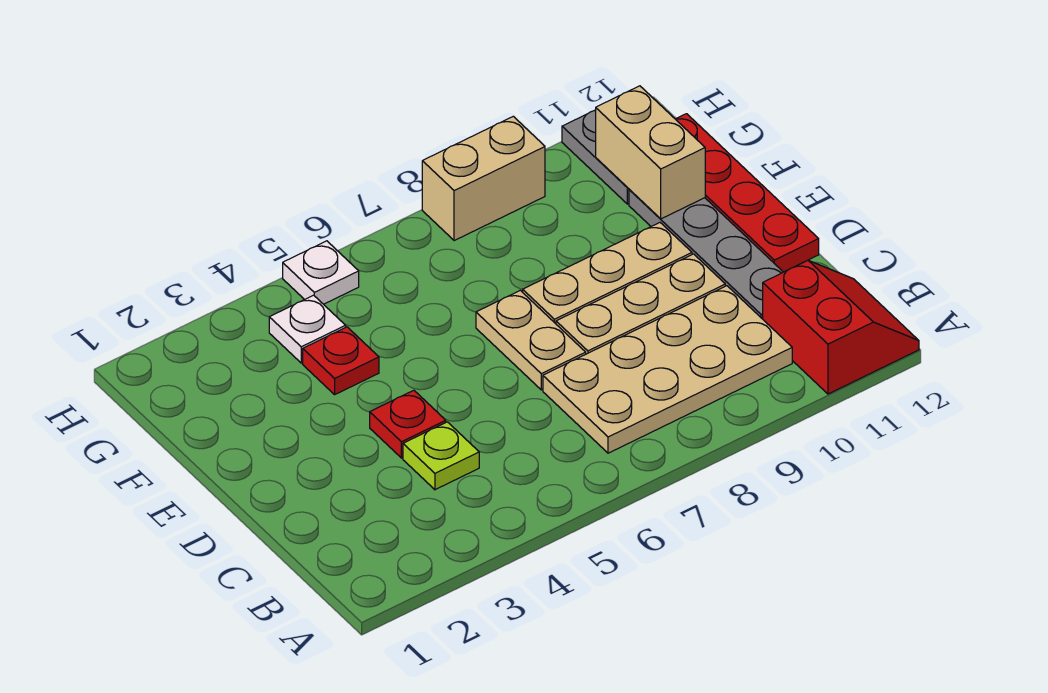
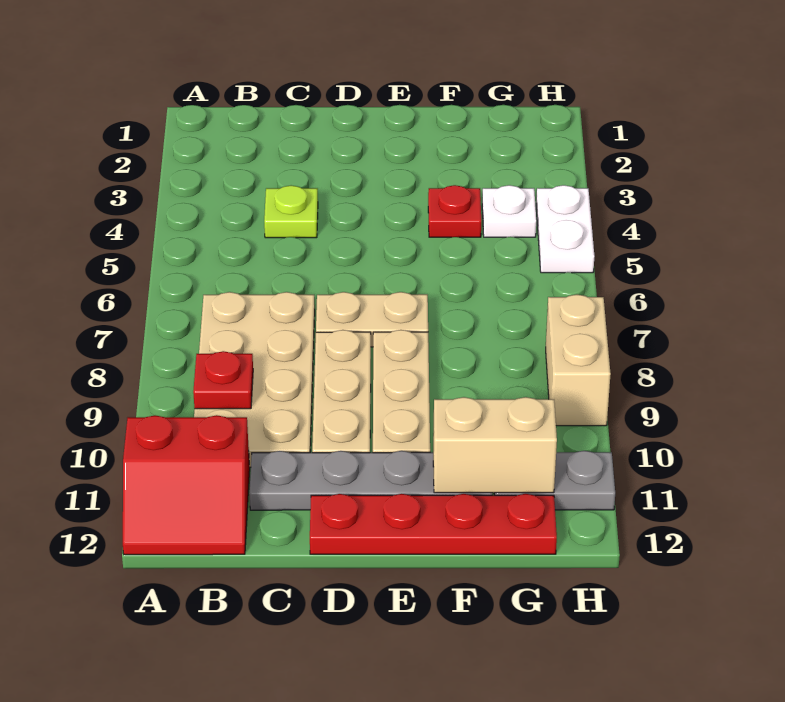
red 1x1 plate [370,390,446,458] -> red 1x1 plate moved to [193,351,253,409]
white 1x1 plate [283,241,359,304] -> white 1x2 plate [536,185,594,273]

